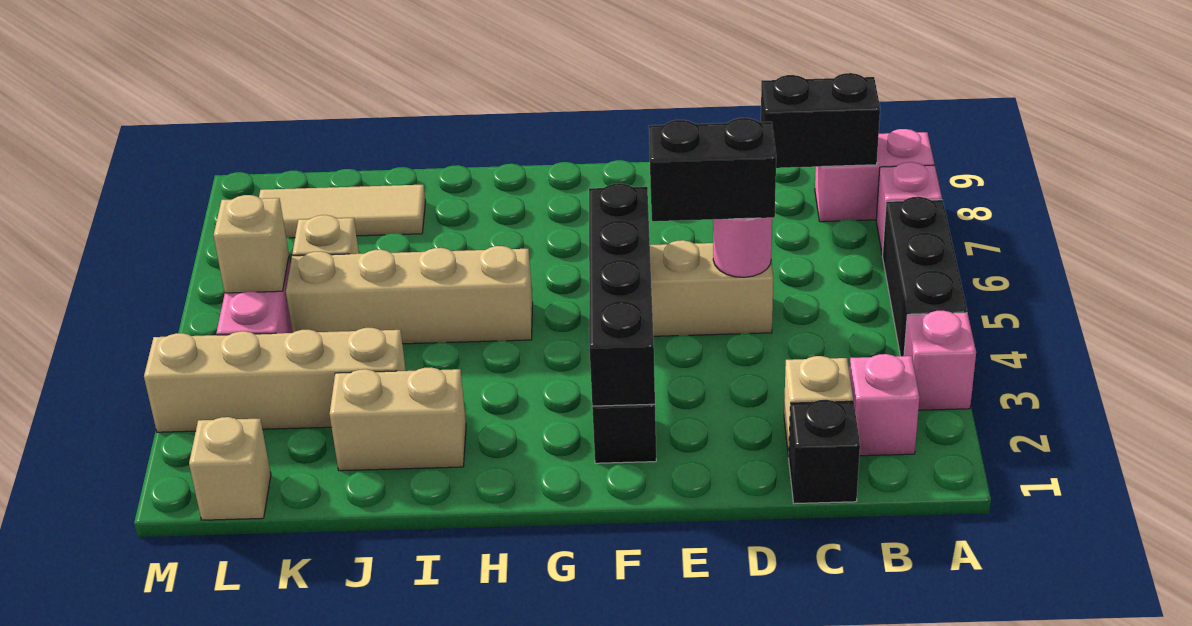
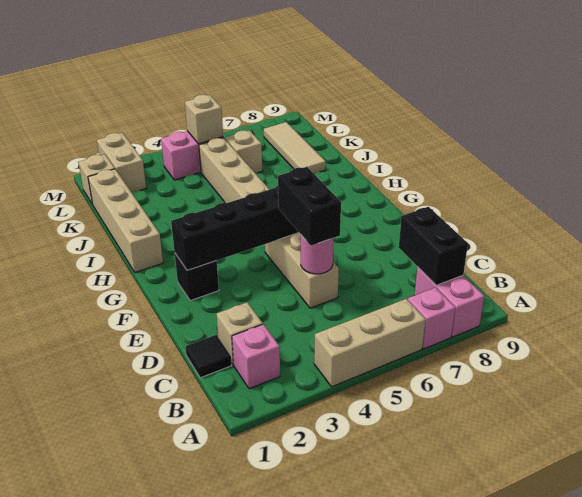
pink 1x1 brick [904,311,976,410] -> none
black 1x3 brick [882,197,967,356] -> tan 1x3 brick [314,299,425,387]
black 1x1 brick [789,400,860,504] -> black 1x1 tile [185,335,232,378]
tan 1x2 brick [330,367,466,471] -> tan 1x2 brick moved to [97,133,146,193]
tan 1x4 brick [144,328,406,432] -> tan 1x4 brick moved to [88,169,163,272]

